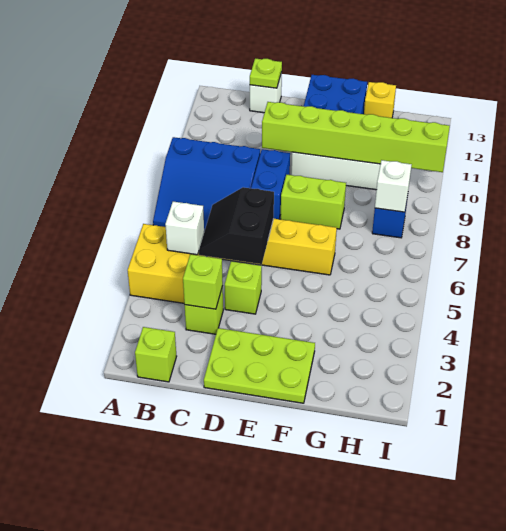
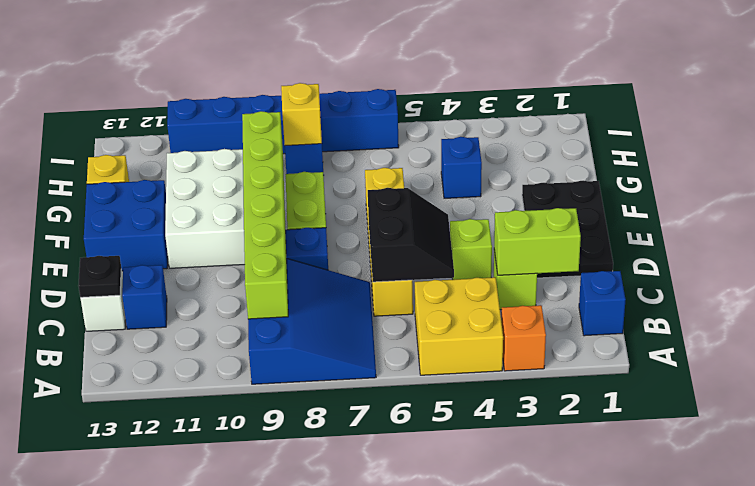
none -> orange 1x1 brick [501,305,546,371]
lime 1x1 brick [135,327,177,382] -> blue 1x1 brick [579,271,626,336]
white 1x1 brick [165,202,204,255] -> none
lime 1x1 brick [183,254,223,309] -> lime 1x2 brick [494,208,581,275]
black 2x2 slope [199,187,274,264] -> black 2x2 slope turned to [368,188,454,282]
none -> blue 1x1 brick [122,265,167,329]
lime 1x1 plate [250,58,282,88] -> black 1x1 plate [78,256,121,297]
lime 2x3 plate [204,328,315,403] -> black 2x3 plate [522,181,613,278]
lime 1x6 brick [262,102,450,172] -> lime 1x6 brick moved to [242,111,288,319]
none -> blue 1x1 brick [441,137,482,198]
white 1x1 brick [375,160,412,212] -> yellow 1x1 brick [281,83,322,145]
none -> blue 1x6 brick [167,89,399,154]

